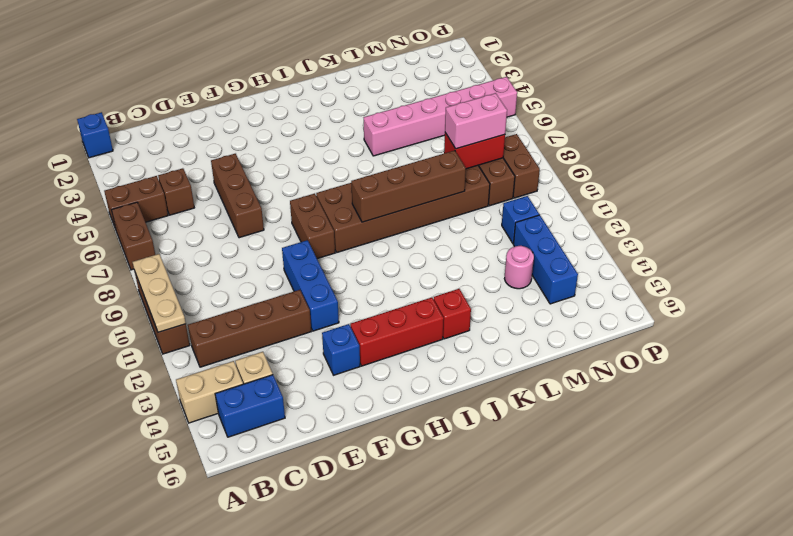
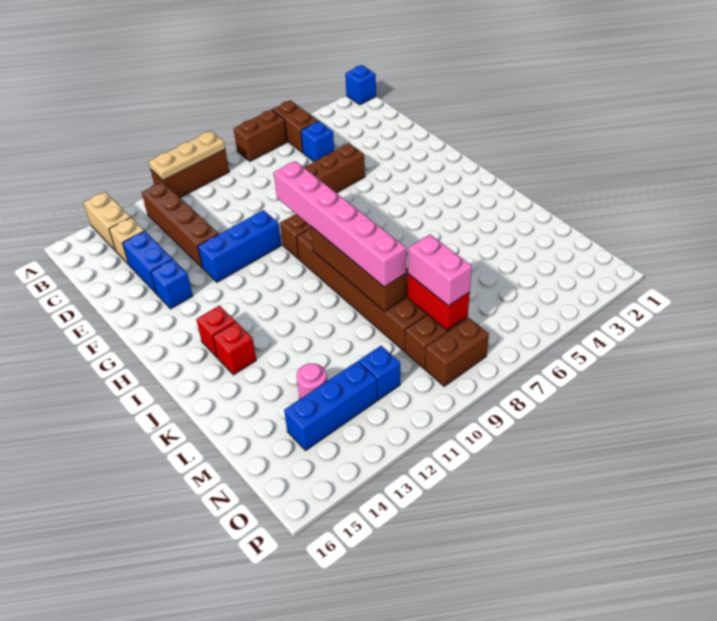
blue 1x2 brick [215,375,285,437] -> blue 1x2 brick moved to [122,231,173,293]
brown 1x1 brick [158,168,194,215] -> blue 1x1 brick [301,121,334,162]
red 1x3 brick [350,297,444,366] -> red 1x1 brick [196,306,235,357]
pink 1x6 brick [364,77,517,156] -> pink 1x6 brick moved to [274,161,406,287]

